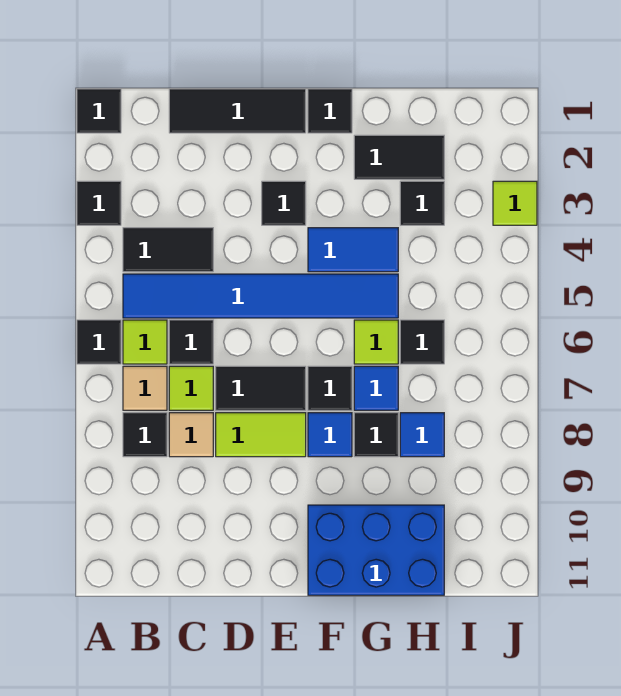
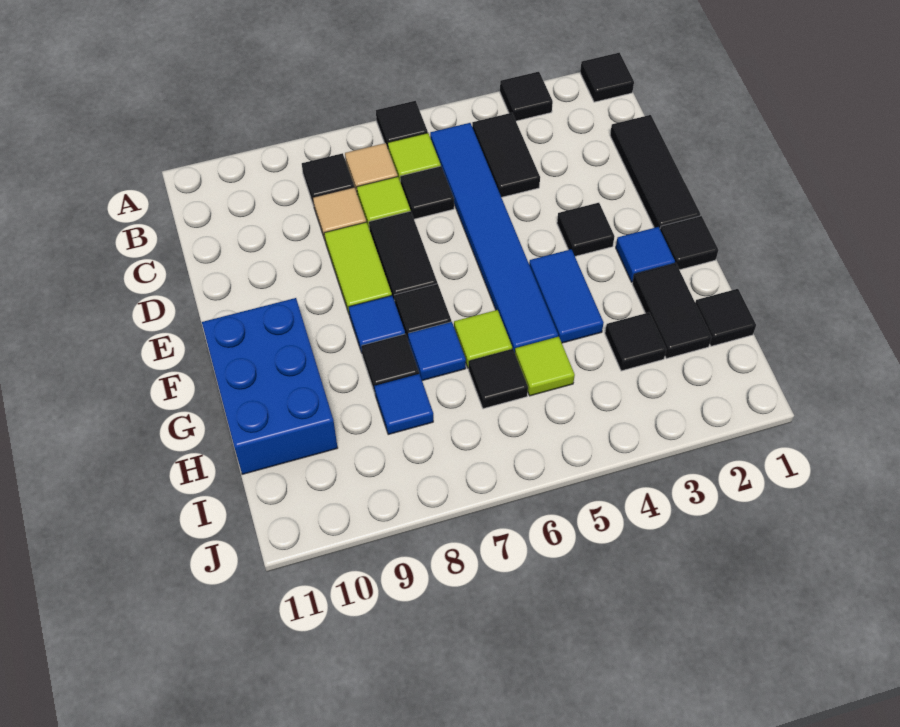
none -> blue 1x1 tile [616,227,675,282]
none -> black 1x1 tile [695,289,756,346]
lime 1x1 tile [493,181,537,225] -> lime 1x1 tile moved to [515,337,575,396]

